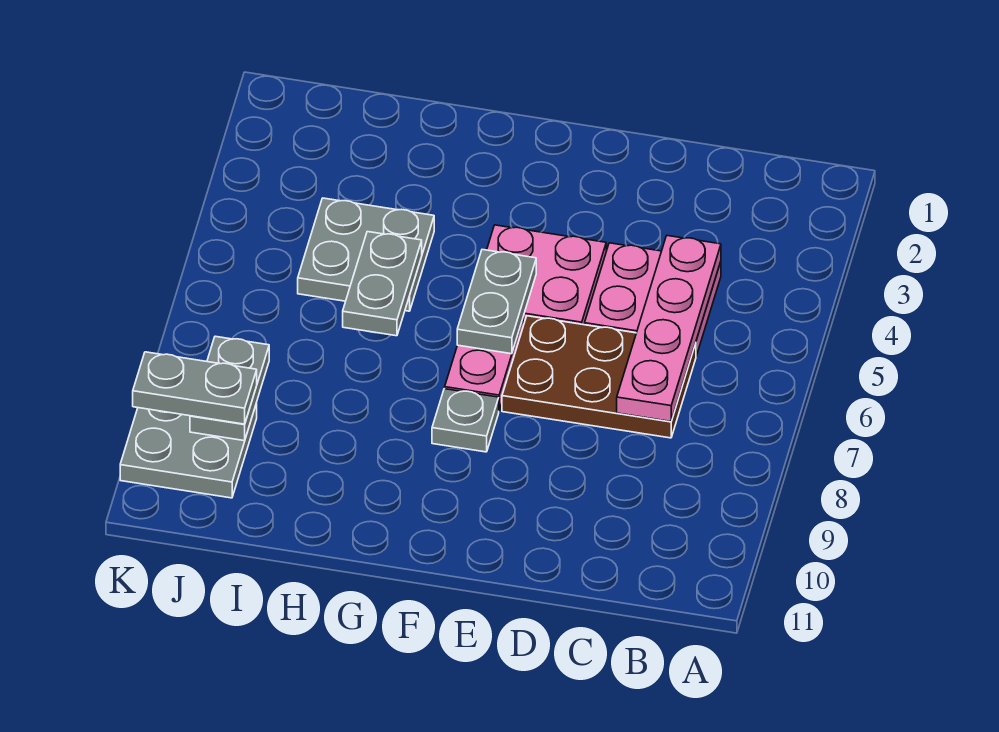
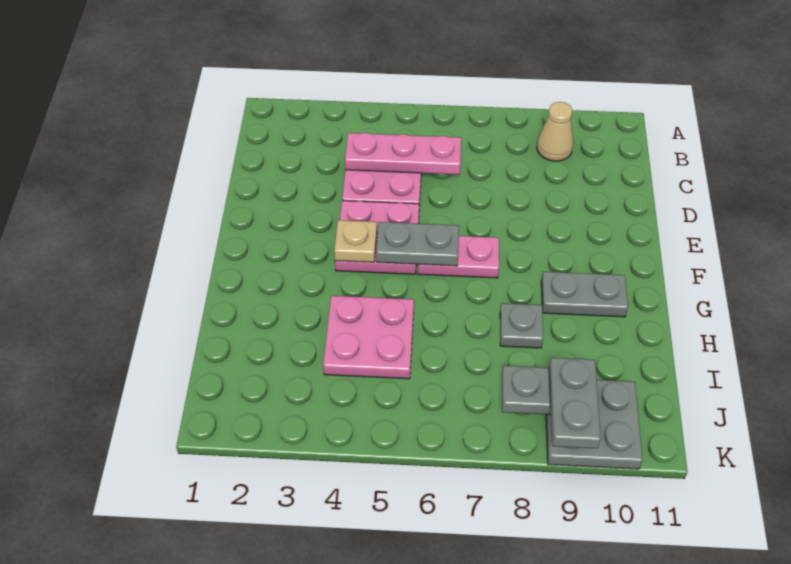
none -> tan 1x1 cone [537,102,573,161]
pink 1x4 plate [617,236,721,422] -> pink 1x3 plate [345,133,461,175]
brown 2x3 plate [502,316,696,438] -> none
none -> tan 1x1 plate [334,220,377,262]
grey 1x1 plate [432,389,499,452] -> grey 1x1 plate moved to [500,303,543,348]
grey 2x2 plate [298,198,434,311] -> pink 2x2 plate [323,296,414,379]
grey 1x2 plate [343,232,422,336] -> grey 1x2 plate moved to [541,272,628,317]

